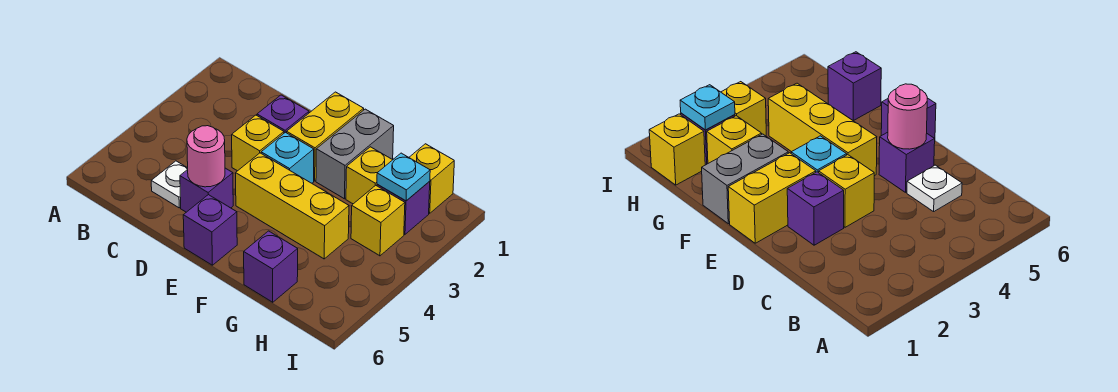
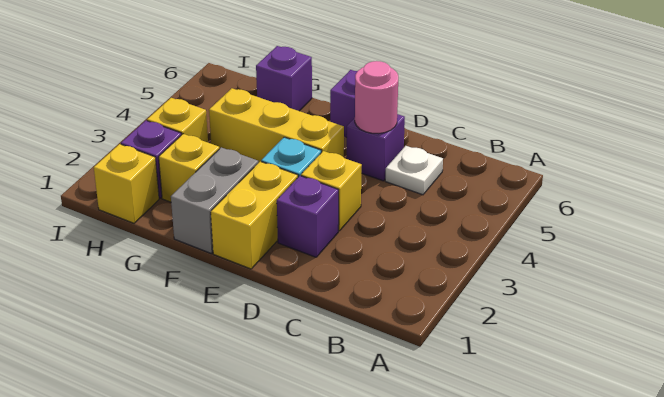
cyan 1x1 plate [377,153,430,201] -> none

